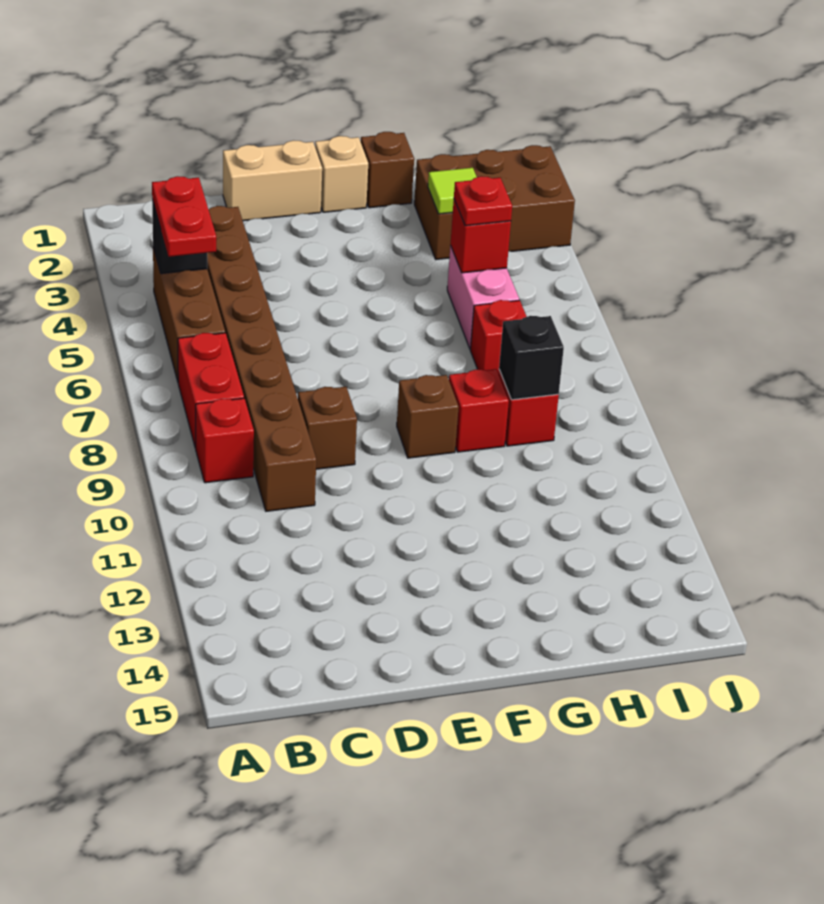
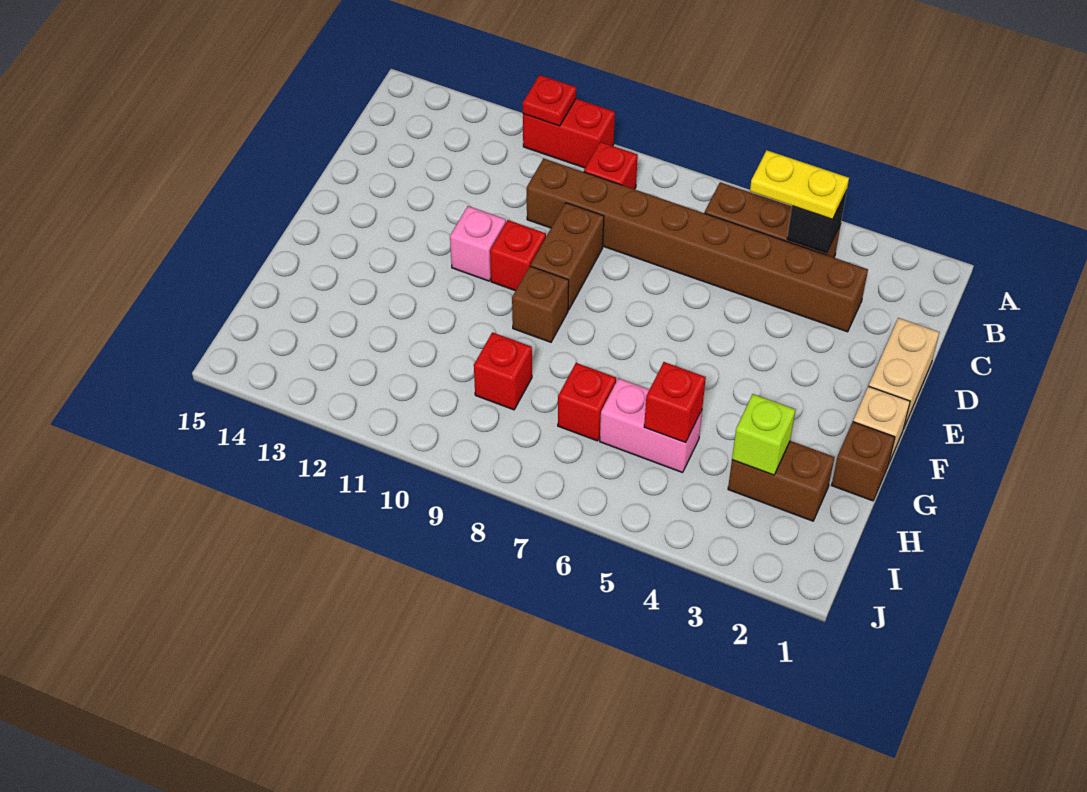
red 1x2 plate [152,176,216,257] -> yellow 1x2 plate [750,150,849,219]
red 1x2 brick [178,333,244,448] -> red 1x2 brick moved to [523,99,615,168]
brown 1x1 brick [298,387,357,469] -> brown 1x2 brick [531,203,604,310]
none -> pink 1x1 brick [450,206,506,281]
red 1x1 brick [449,369,509,452] -> red 1x1 brick moved to [490,220,546,291]
brown 2x3 brick [414,145,575,259] -> brown 1x2 brick [728,441,835,521]
lime 1x1 tile [428,168,477,214] -> lime 1x1 brick [732,394,795,475]
red 1x1 plate [454,176,512,226] -> red 1x1 plate moved to [523,75,576,126]
black 1x1 brick [499,316,564,400] -> none

